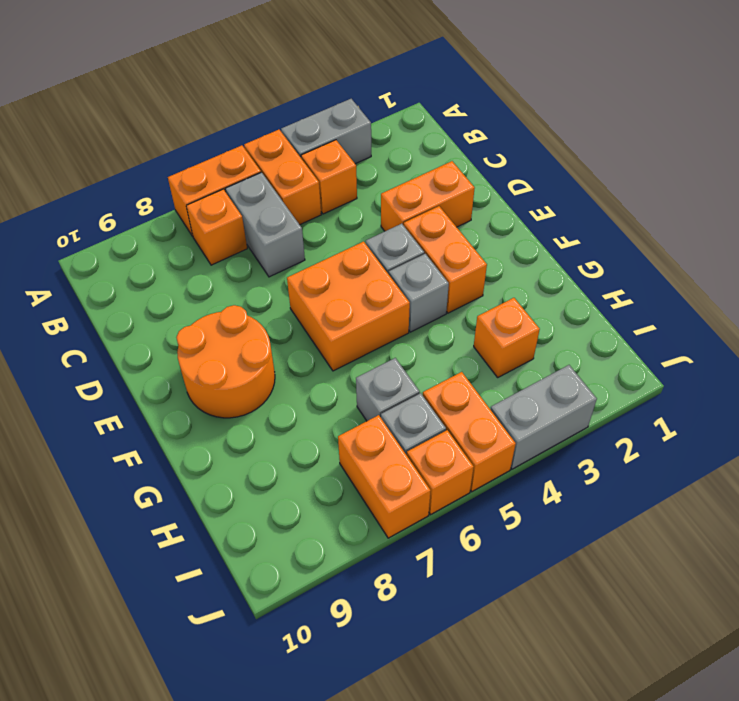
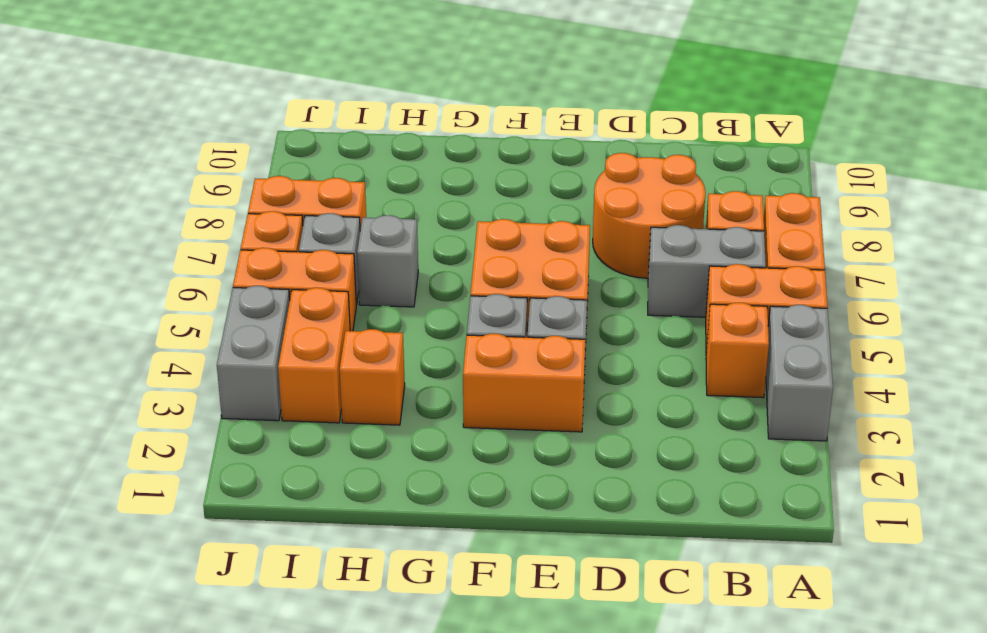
orange 1x2 brick [381,161,475,231] -> orange 1x2 brick moved to [278,288,350,423]
orange 2x2 round brick [176,305,275,418] -> orange 2x2 round brick moved to [593,153,706,278]

